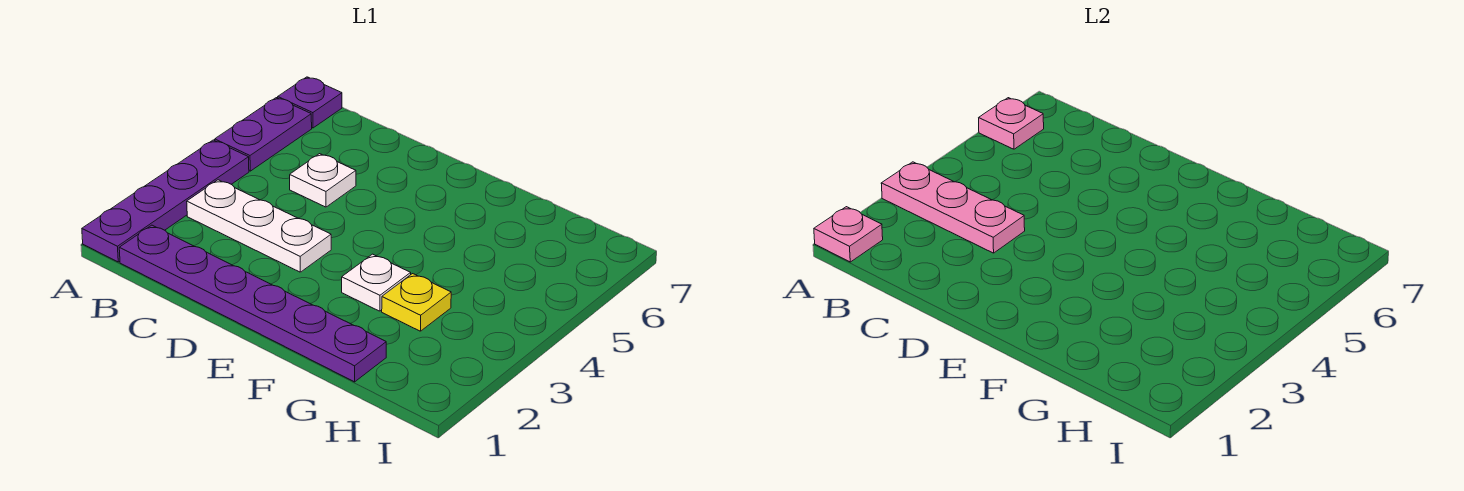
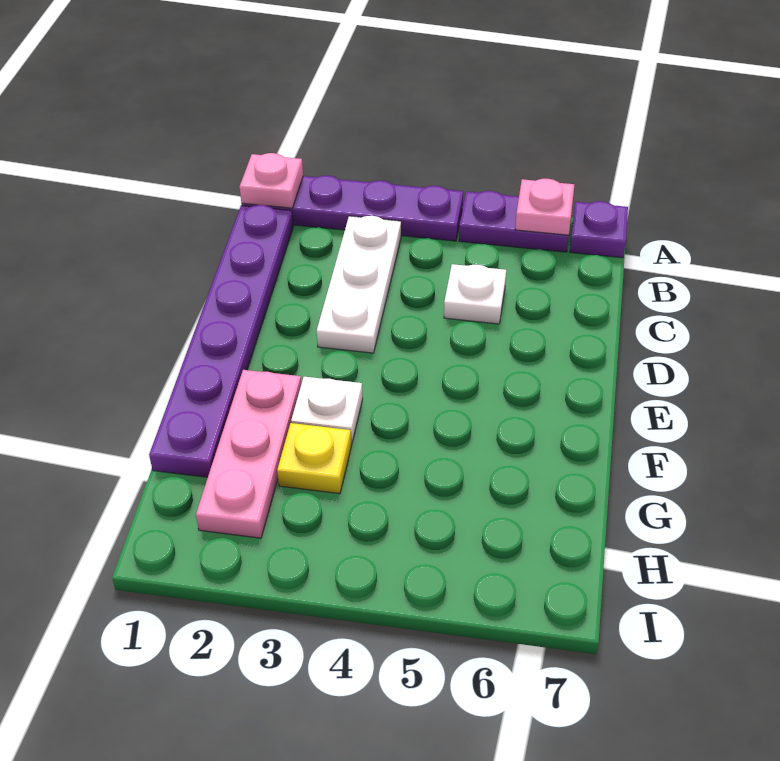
pink 1x3 plate [881,162,1025,253] -> pink 1x3 plate moved to [196,370,301,538]

